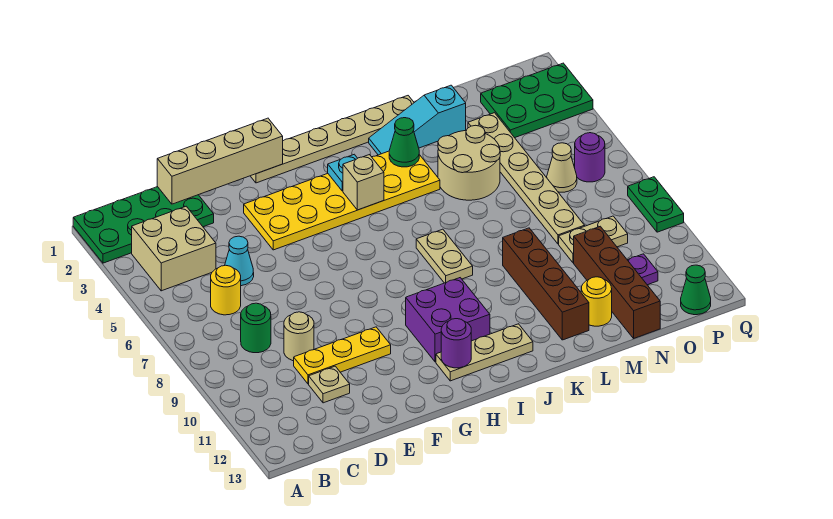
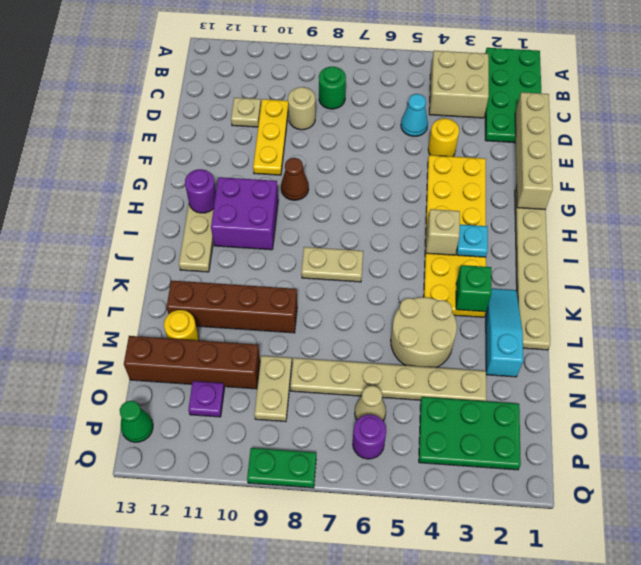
yellow 1x1 round brick [211,265,241,315] -> yellow 1x1 round brick moved to [428,118,459,157]
none -> brown 1x1 cone [281,158,309,200]
green 1x1 cone [389,118,419,167] -> green 1x1 brick [456,265,491,312]
green 2x3 plate [481,63,593,138] -> green 2x3 plate turned to [419,397,521,470]

